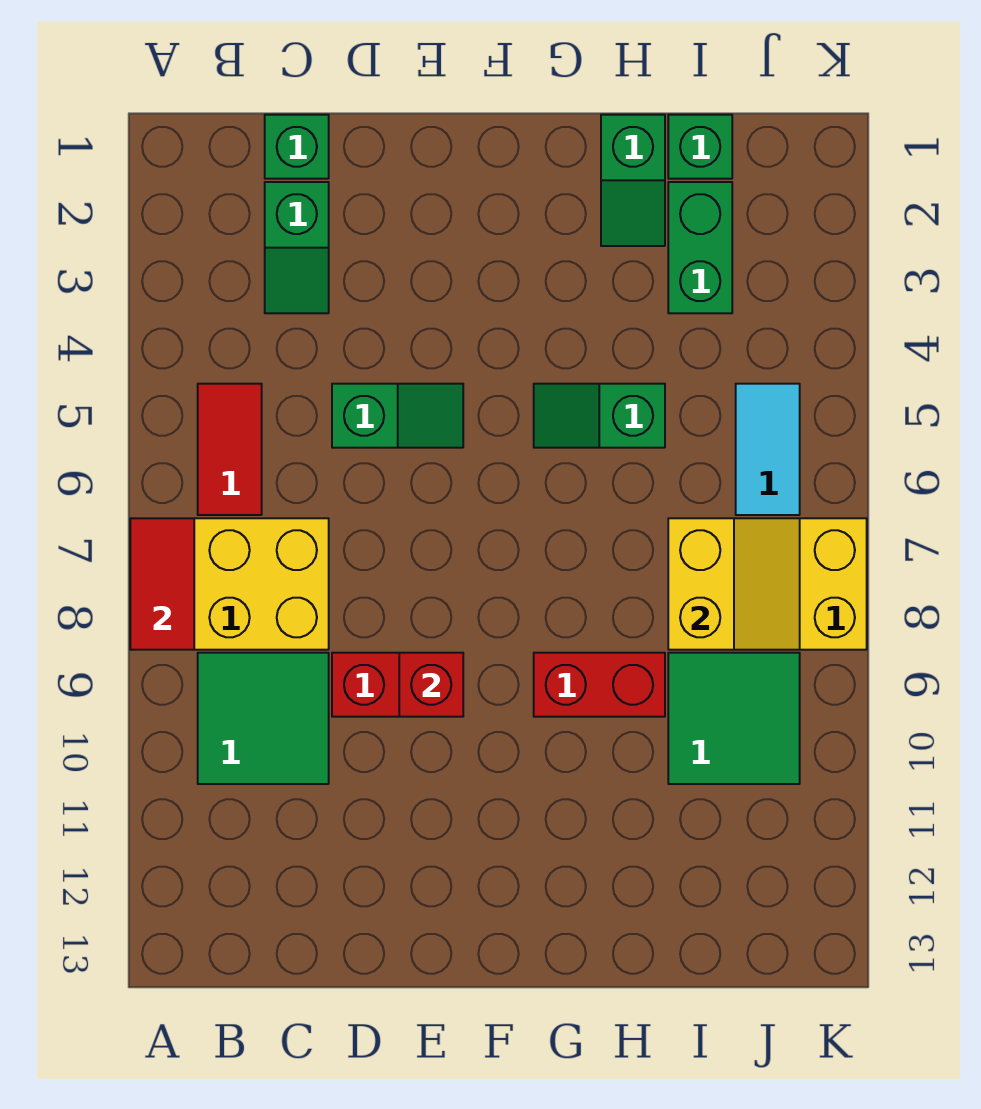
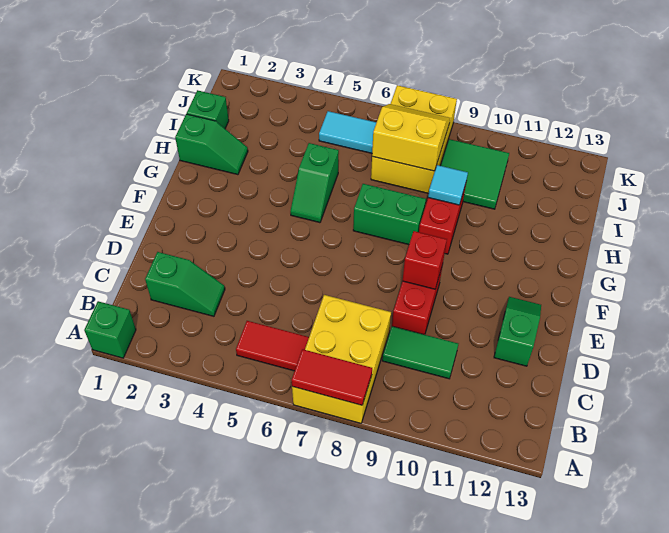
green 2x2 tile [198,653,329,784] -> green 1x2 tile [382,326,458,379]
green 1x1 brick [265,115,329,179] -> green 1x1 brick moved to [84,301,136,358]
green 1x2 slope [332,384,463,448] -> green 1x2 slope moved to [494,297,541,366]
none -> cyan 1x1 tile [428,165,468,205]
green 1x2 brick [668,182,732,313] -> green 1x2 brick moved to [353,184,426,245]

